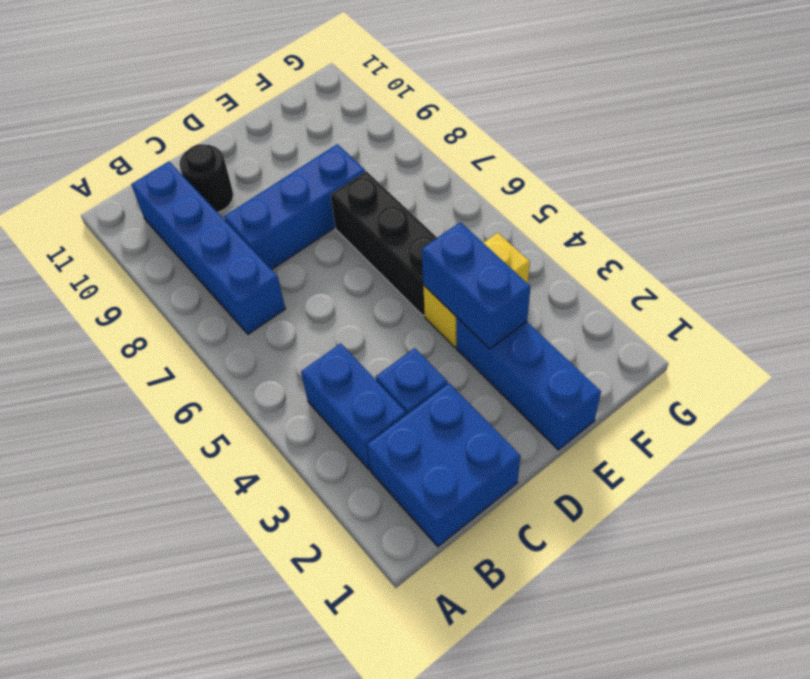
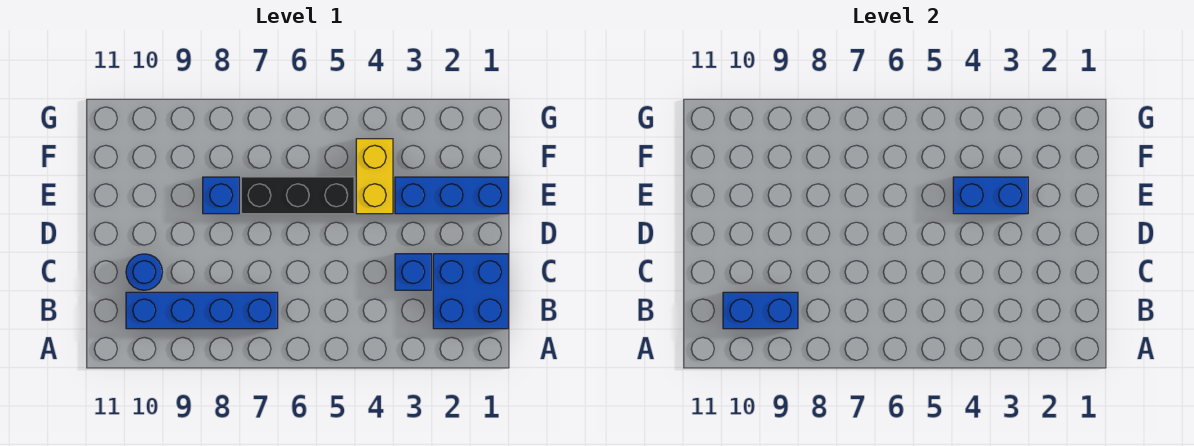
blue 1x2 brick [301,343,406,470] -> blue 1x2 brick moved to [723,292,798,329]
blue 1x3 brick [224,144,365,270] -> blue 1x1 brick [203,177,239,214]
black 1x1 round brick [180,144,233,213] -> blue 1x1 round brick [126,254,162,290]

